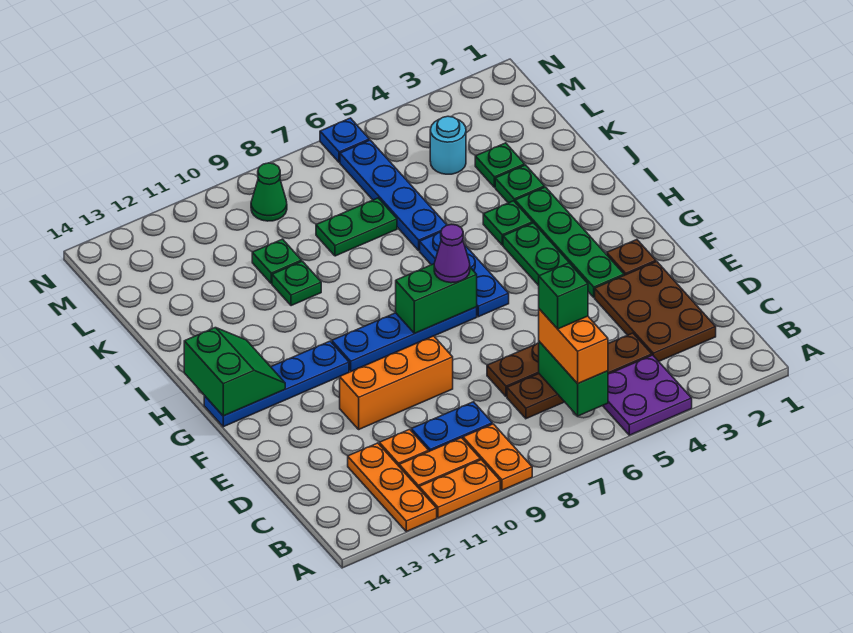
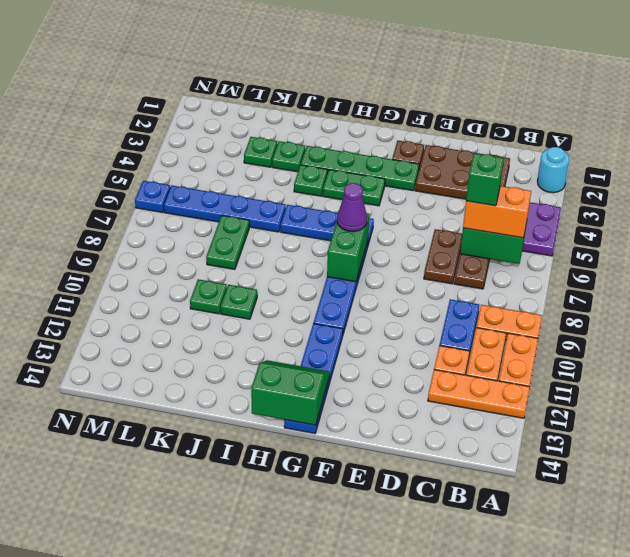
orange 1x3 brick [340,336,453,429] -> none
cyan 1x1 round brick [430,116,466,174] -> cyan 1x1 round brick moved to [537,147,569,193]
green 1x1 cone [251,163,287,221] -> none

